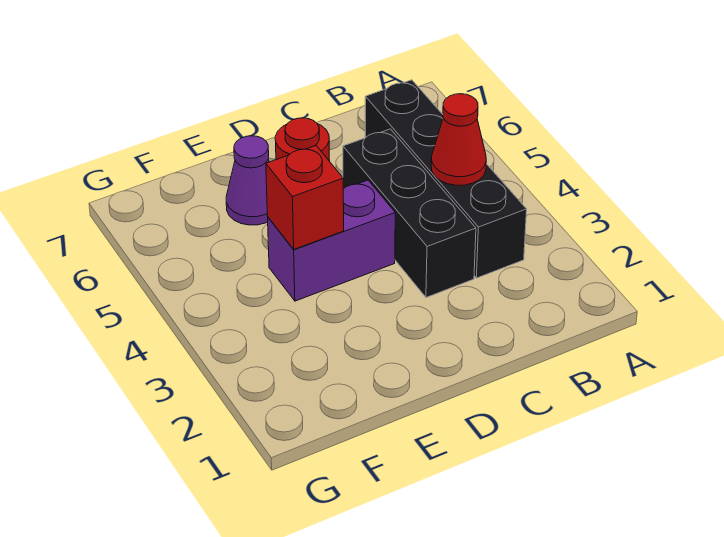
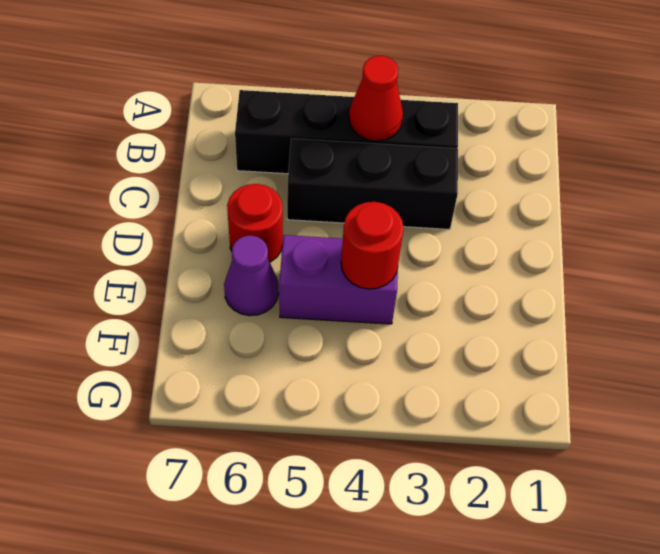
purple 1x2 brick [268,180,395,301] -> purple 1x2 brick turned to [279,235,398,324]
red 1x1 brick [266,146,344,249] -> red 1x1 round brick [341,202,404,289]

